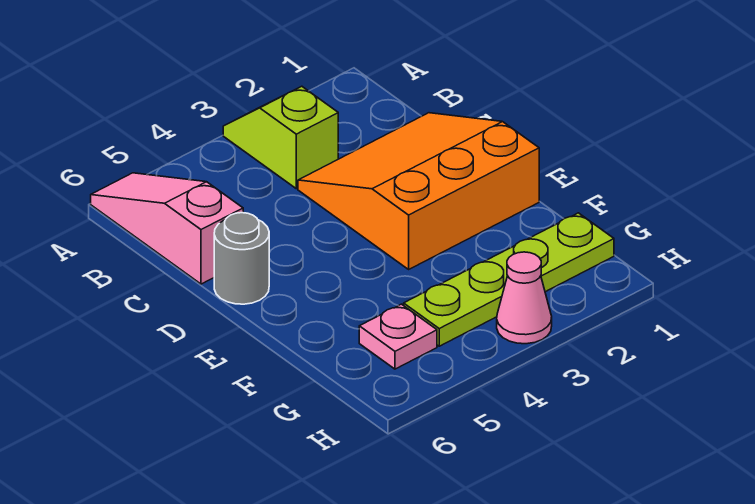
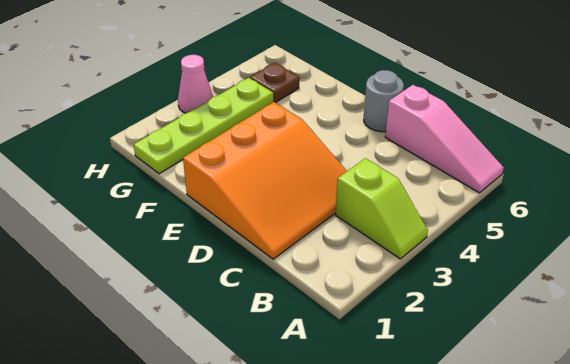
pink 1x1 plate [359,304,437,369] -> brown 1x1 plate [250,63,299,103]

